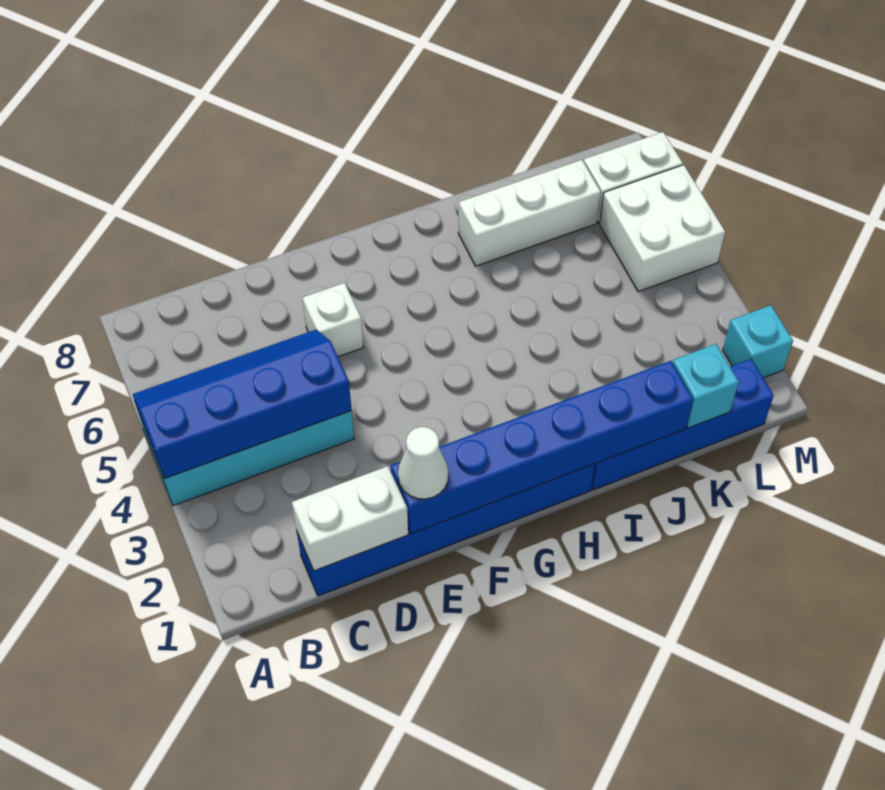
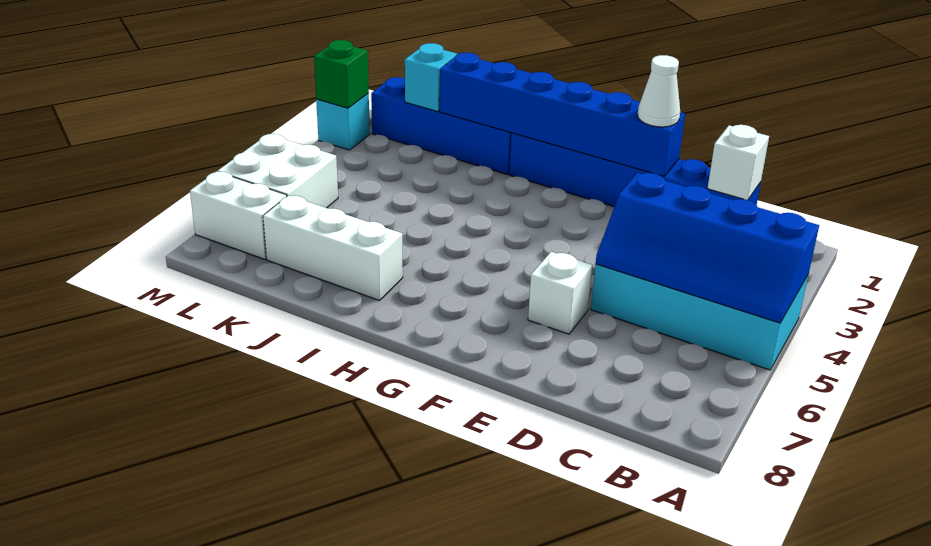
white 1x2 brick [292,466,408,571] -> white 1x1 brick [707,125,769,200]
none -> green 1x1 brick [314,40,369,108]

